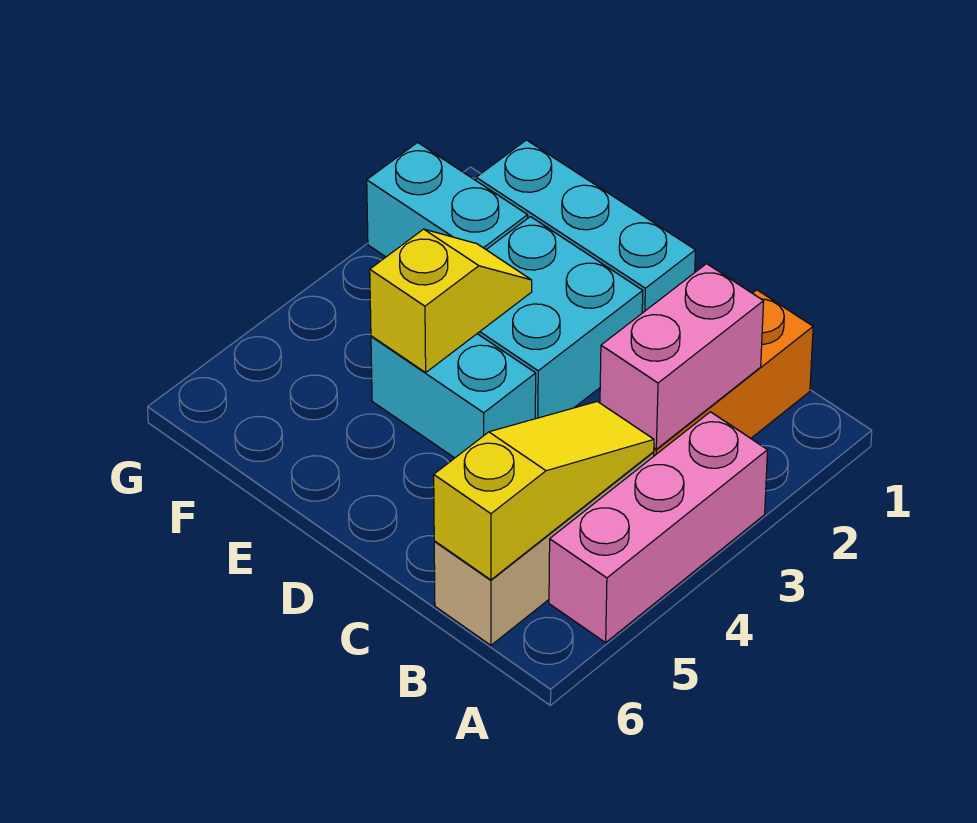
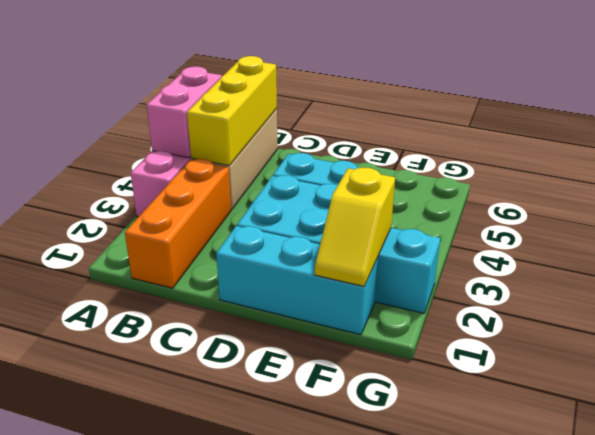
pink 1x2 brick [600,264,764,449] -> pink 1x2 brick moved to [147,67,222,158]
yellow 1x3 slope [434,401,654,580] -> yellow 1x3 brick [187,56,277,166]
yellow 1x2 slope [370,229,532,373] -> yellow 1x2 slope moved to [315,168,395,286]

